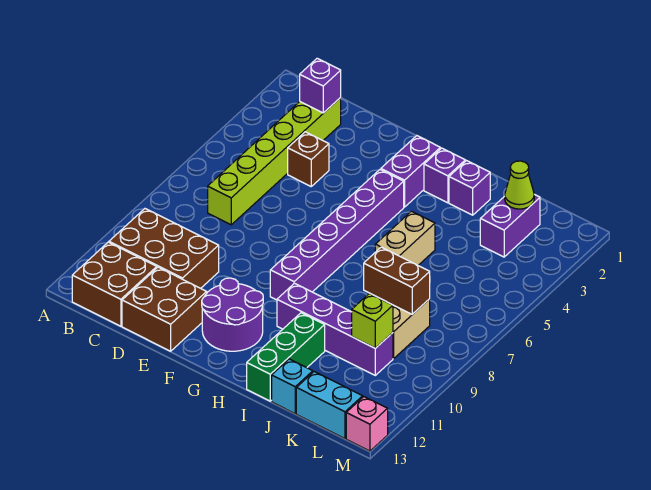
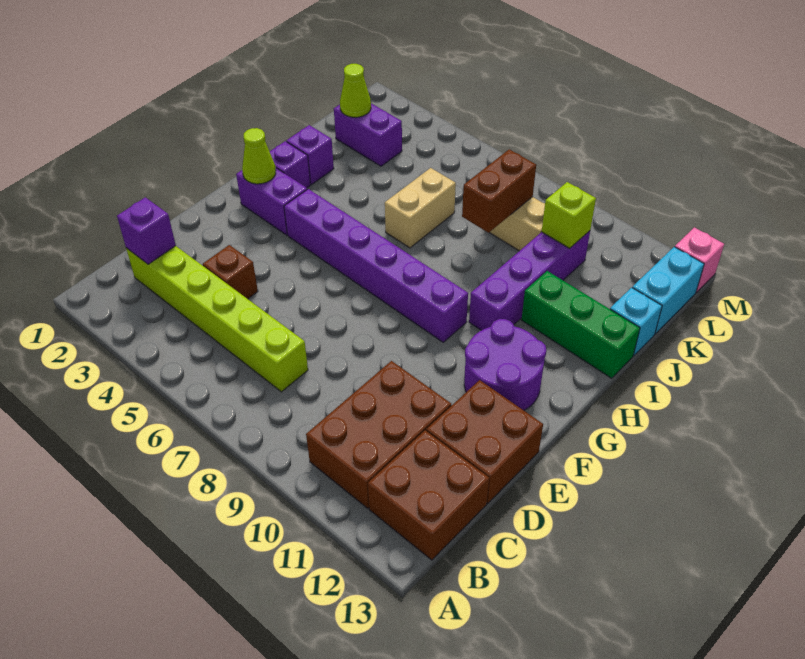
none -> lime 1x1 cone [242,128,276,184]
tan 1x2 brick [375,211,435,265] -> tan 1x2 brick turned to [385,168,456,248]

